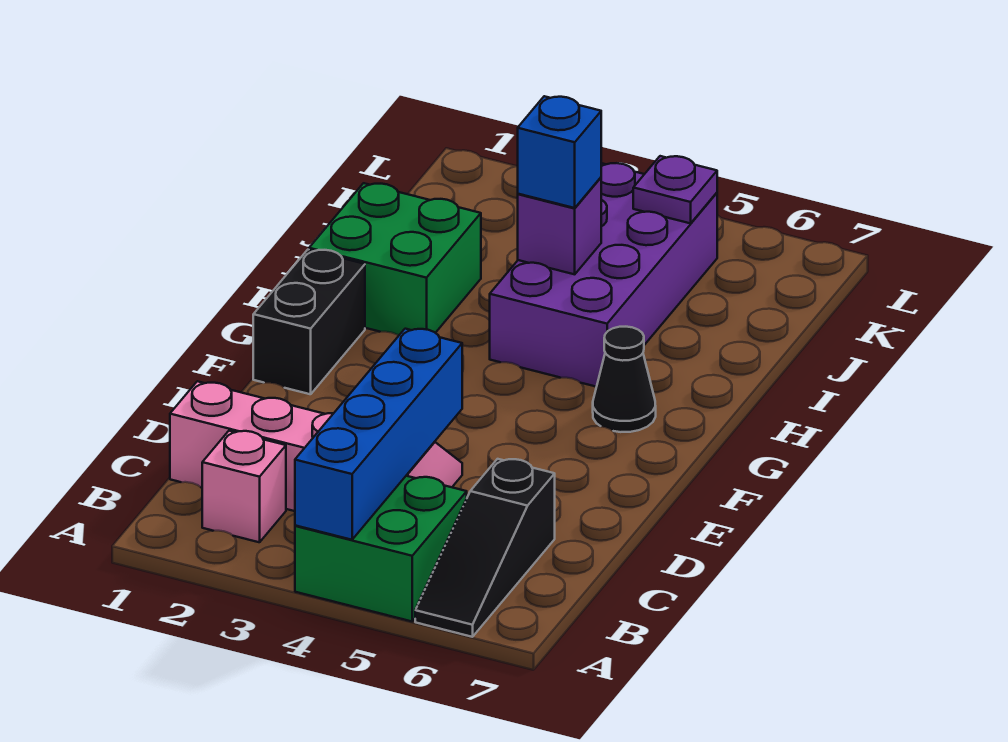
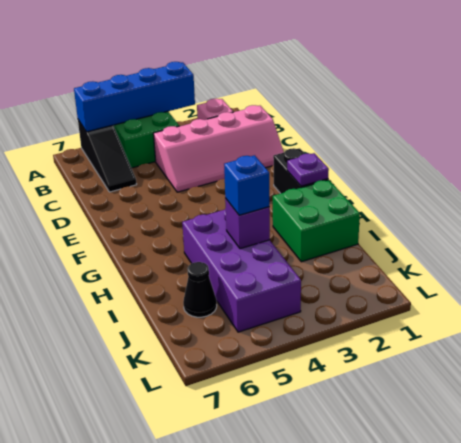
blue 1x4 brick [295,329,462,540] -> blue 1x4 brick turned to [74,62,195,132]
black 1x3 slope [415,459,555,637] -> black 1x3 slope turned to [78,120,137,192]
black 1x1 cone [593,327,656,432] -> black 1x1 cone moved to [183,262,217,317]
purple 1x1 plate [633,156,717,223] -> purple 1x1 plate moved to [287,153,329,186]

